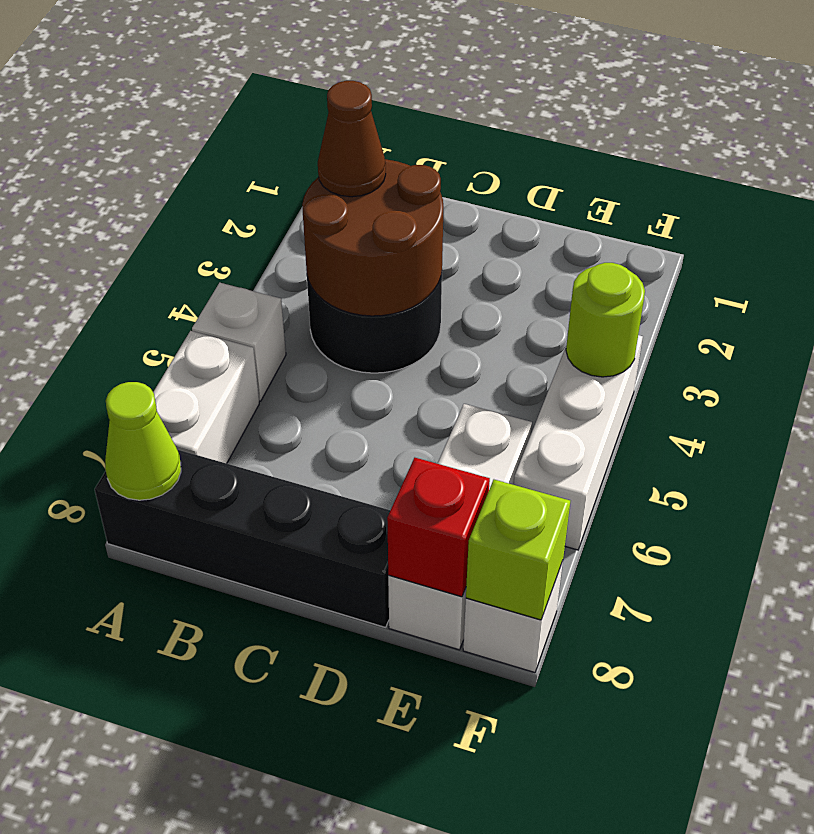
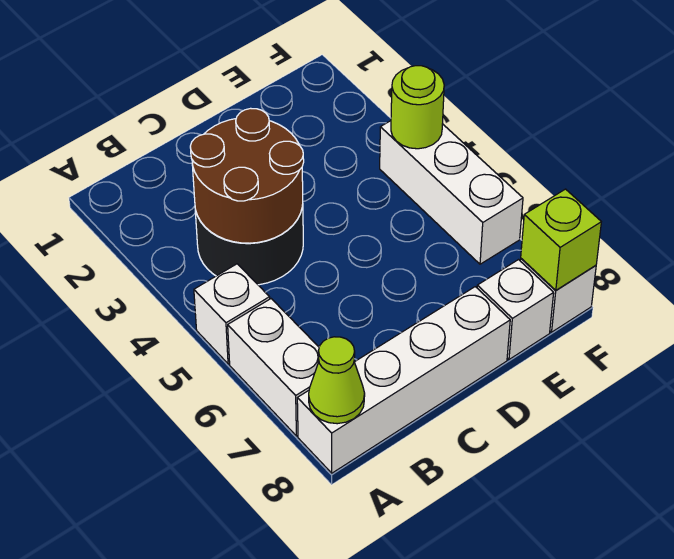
black 1x4 brick [95,450,390,627] -> white 1x4 brick [297,287,510,473]
brown 1x1 cone [318,81,386,197] -> none
white 1x3 brick [388,404,532,650] -> white 1x1 brick [477,260,554,359]
red 1x1 brick [387,458,490,597] -> none

